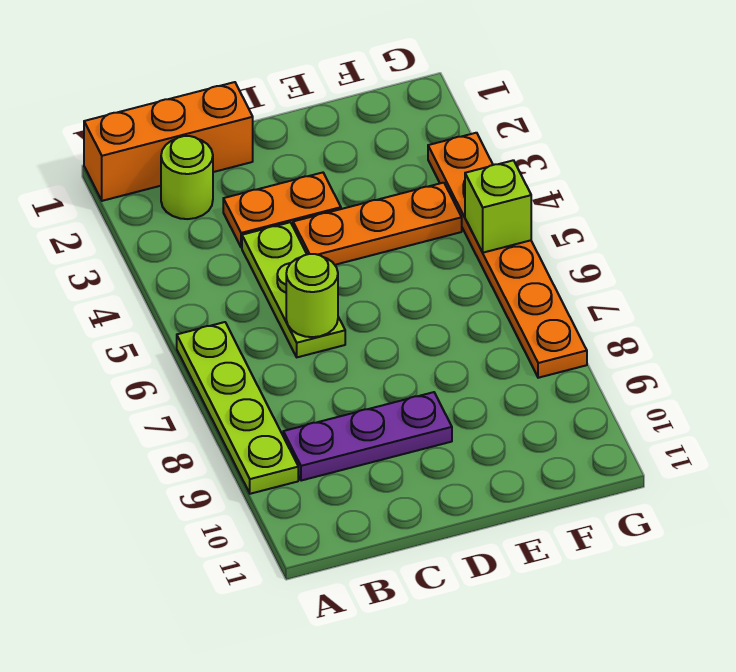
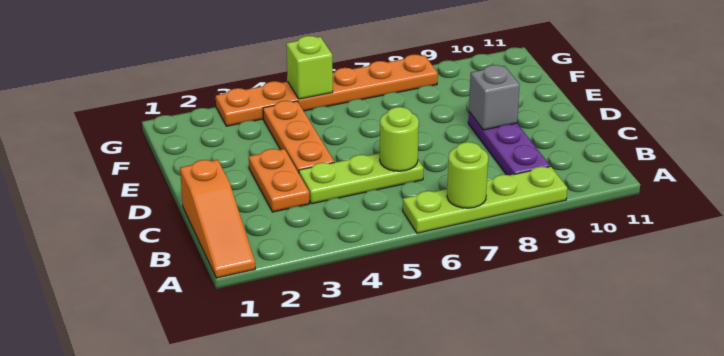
orange 1x3 brick [84,82,253,201] -> orange 1x3 slope [180,160,255,278]
lime 1x1 round brick [161,136,213,219] -> lime 1x1 round brick moved to [447,142,488,208]
none -> grey 1x1 brick [469,65,520,130]

